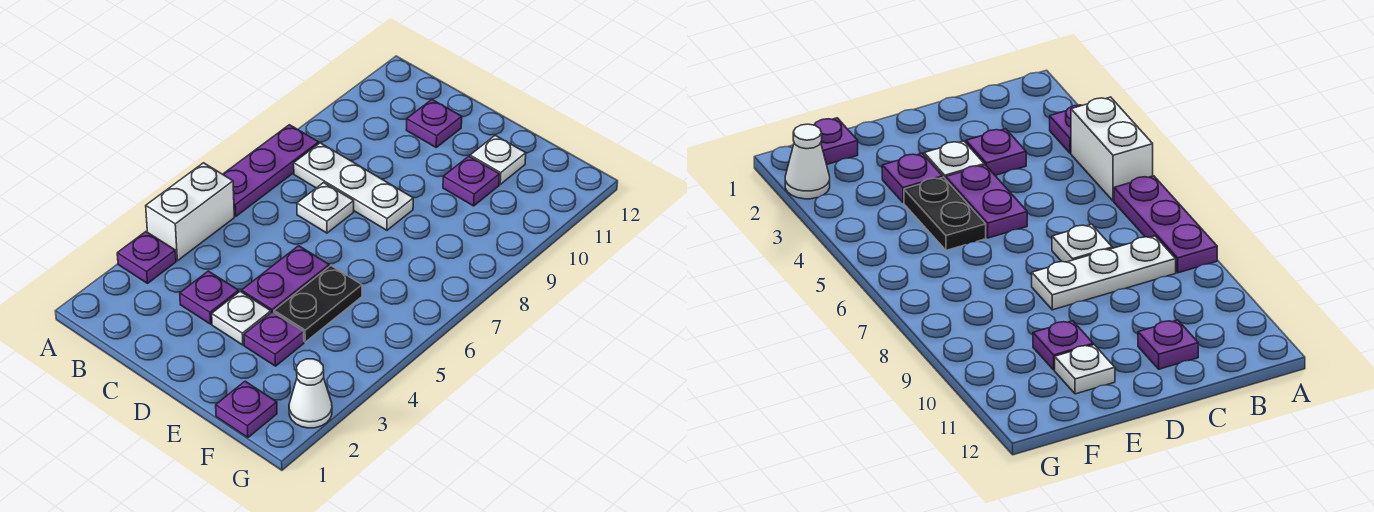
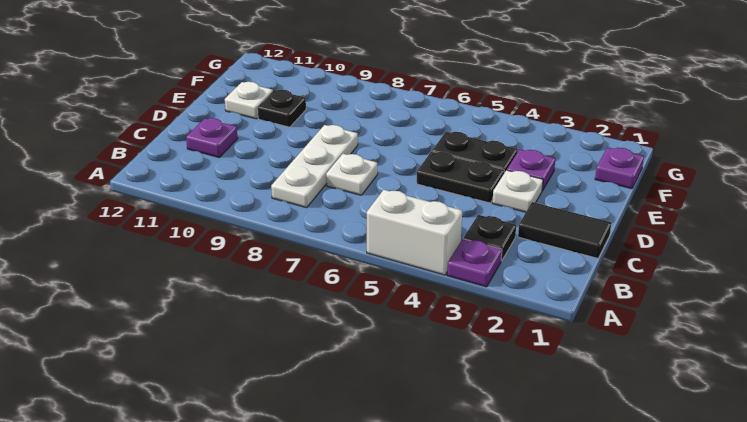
purple 1x3 plate [223,125,319,216] -> none
none -> black 1x1 plate [464,215,516,261]
none -> black 1x2 tile [518,202,611,258]
purple 1x1 plate [180,271,239,324] -> none
purple 1x2 plate [242,246,329,313] -> black 1x2 plate [417,152,504,203]
purple 1x1 plate [443,156,500,206] -> black 1x1 plate [258,90,306,127]
white 1x1 cone [289,359,332,428] -> none

